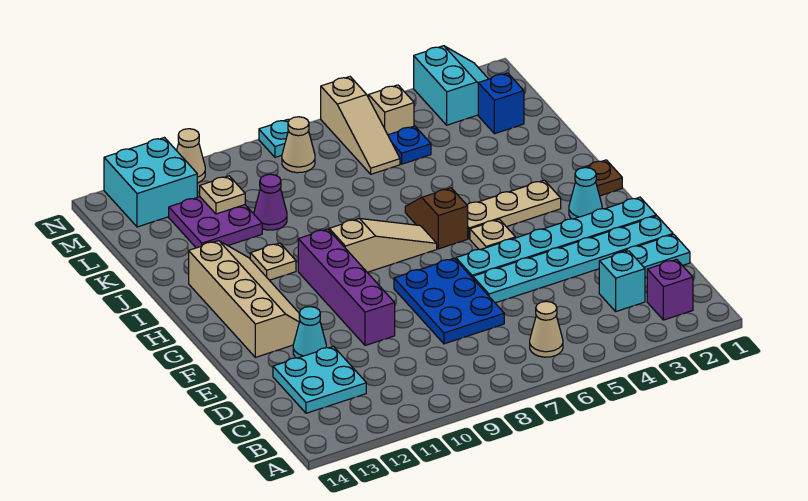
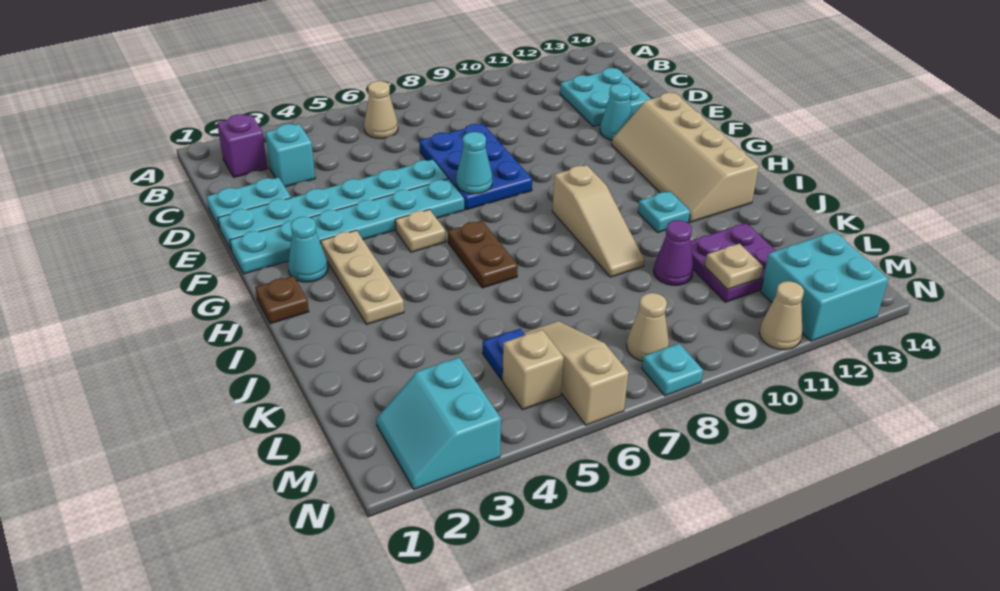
purple 1x4 brick [298,229,395,346] -> none
none -> cyan 1x1 cone [456,132,492,194]
tan 1x3 plate [467,180,561,239] -> tan 1x3 plate turned to [321,230,404,324]
brown 1x2 slope [405,188,468,249] -> brown 1x2 plate [448,221,518,288]
tan 1x3 slope [329,218,437,272] -> tan 1x3 slope turned to [552,165,644,277]
tan 1x1 plate [250,243,296,280] -> cyan 1x1 plate [638,191,690,232]
blue 1x1 brick [478,73,524,134] -> none

